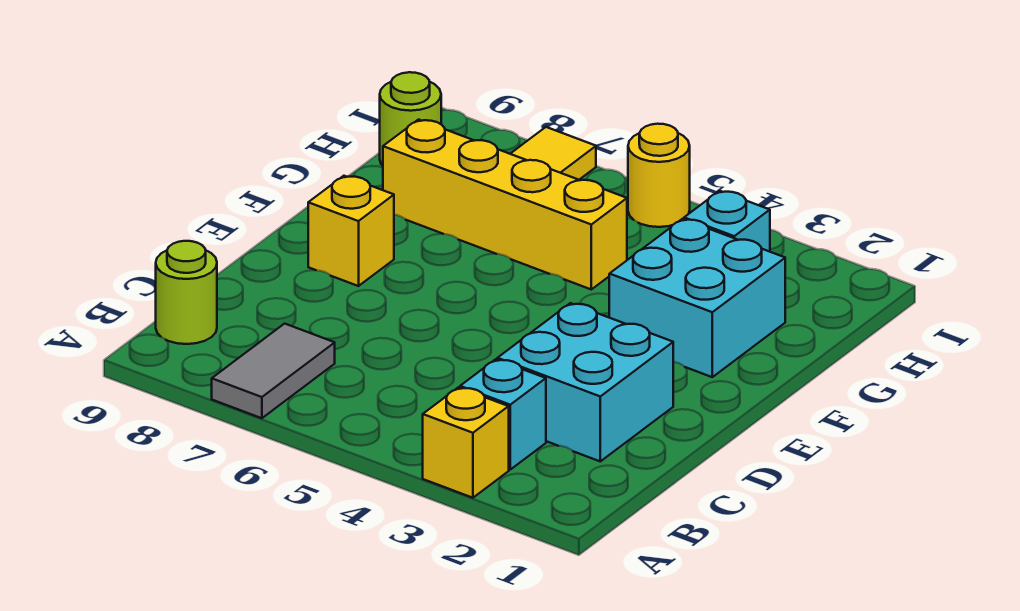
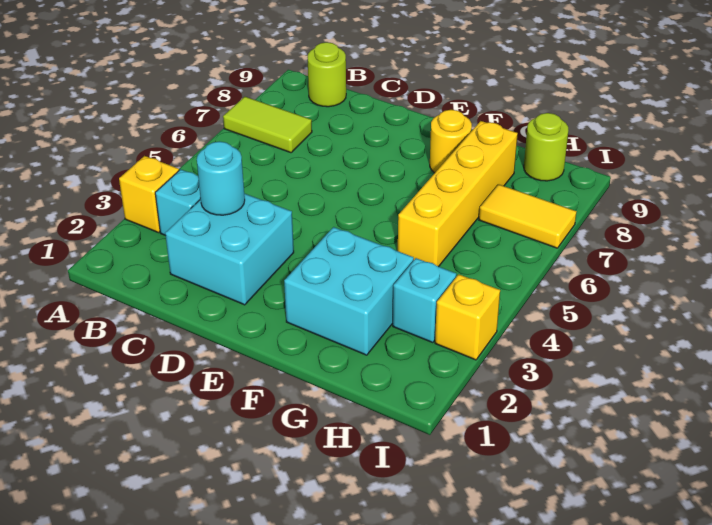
grey 1x2 tile [212,324,335,418] -> lime 1x2 tile [223,97,312,153]
none -> cyan 1x1 round brick [197,142,245,215]
yellow 1x1 brick [308,176,394,286] -> yellow 1x1 brick moved to [435,274,500,360]
yellow 1x1 round brick [628,124,690,227] -> yellow 1x1 round brick moved to [430,110,472,173]

